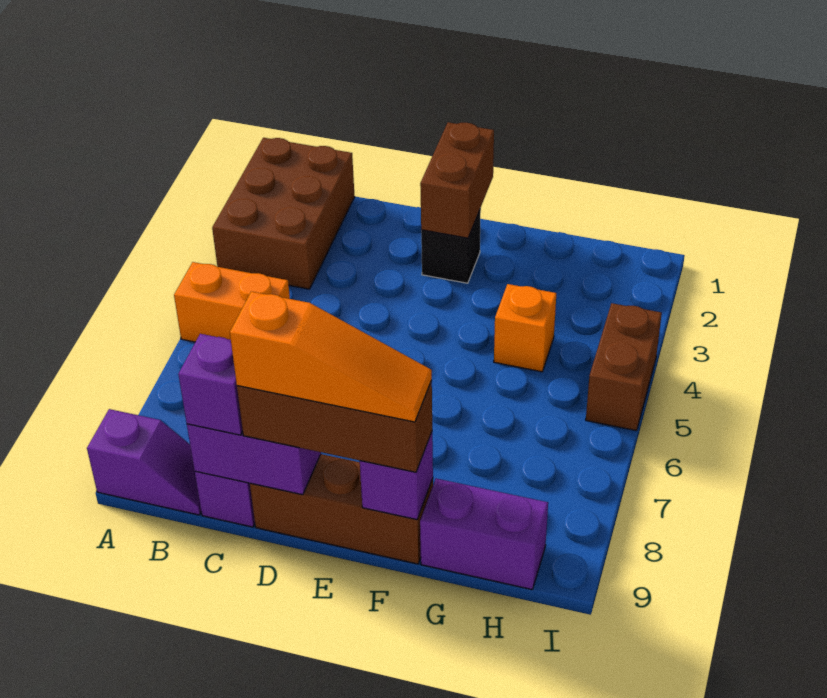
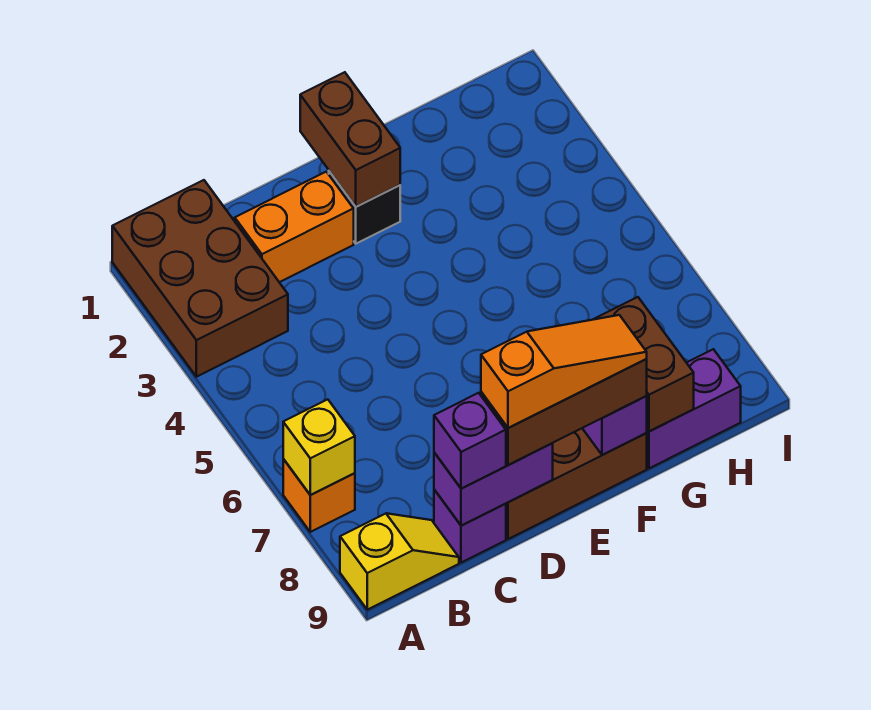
orange 1x2 brick [174,262,290,342] -> orange 1x2 brick moved to [235,172,354,282]
none -> yellow 1x1 brick [283,399,355,495]
purple 1x2 slope [87,409,201,515] -> yellow 1x2 slope [340,513,459,610]
orange 1x1 brick [494,284,556,372] -> orange 1x1 brick moved to [283,459,355,532]
brown 1x2 brick [586,303,662,431] -> brown 1x2 brick moved to [593,297,694,431]

